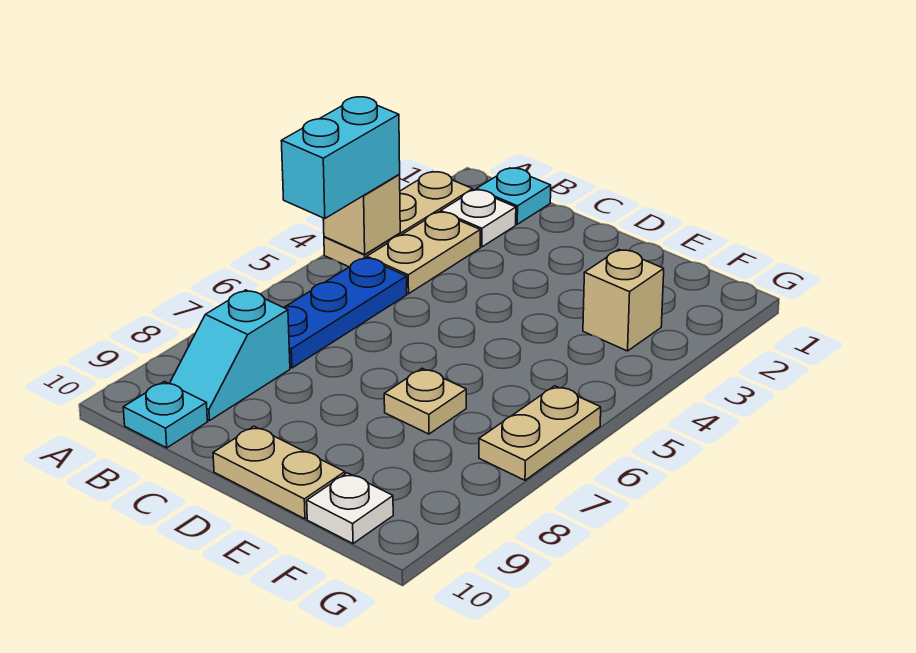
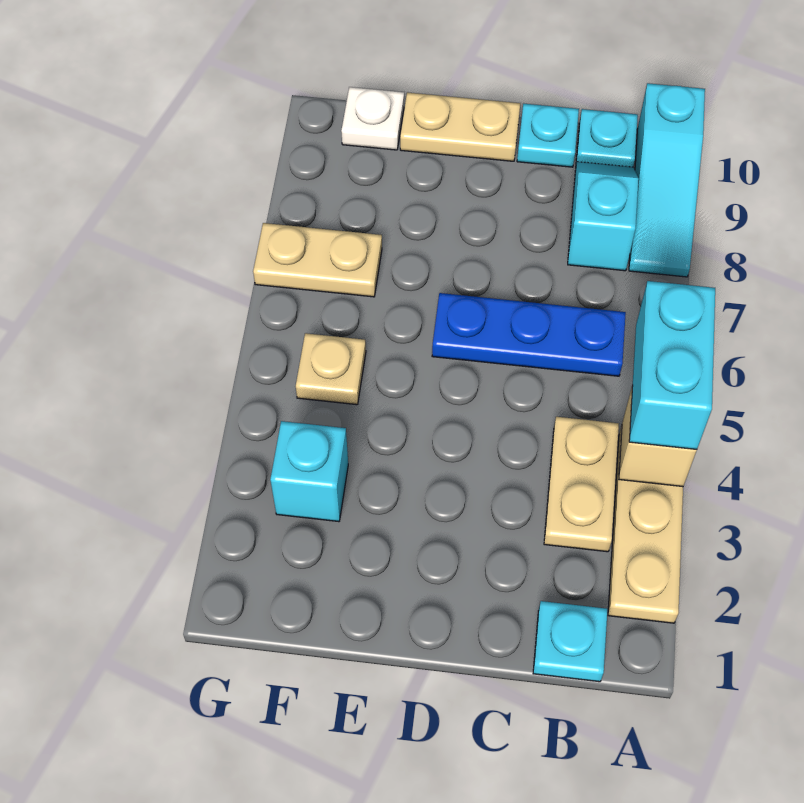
none -> cyan 1x3 slope [629,83,705,277]
white 1x1 plate [441,190,516,247] -> none
blue 1x3 plate [284,258,407,368] -> blue 1x3 plate turned to [432,293,626,376]
none -> cyan 1x1 plate [517,104,579,167]
tan 1x1 plate [384,368,466,434] -> tan 1x1 plate moved to [296,333,366,405]
tan 1x1 brick [583,250,664,351] -> cyan 1x1 brick [270,421,348,522]
tan 1x2 plate [479,386,601,480] -> tan 1x2 plate turned to [253,223,382,297]

